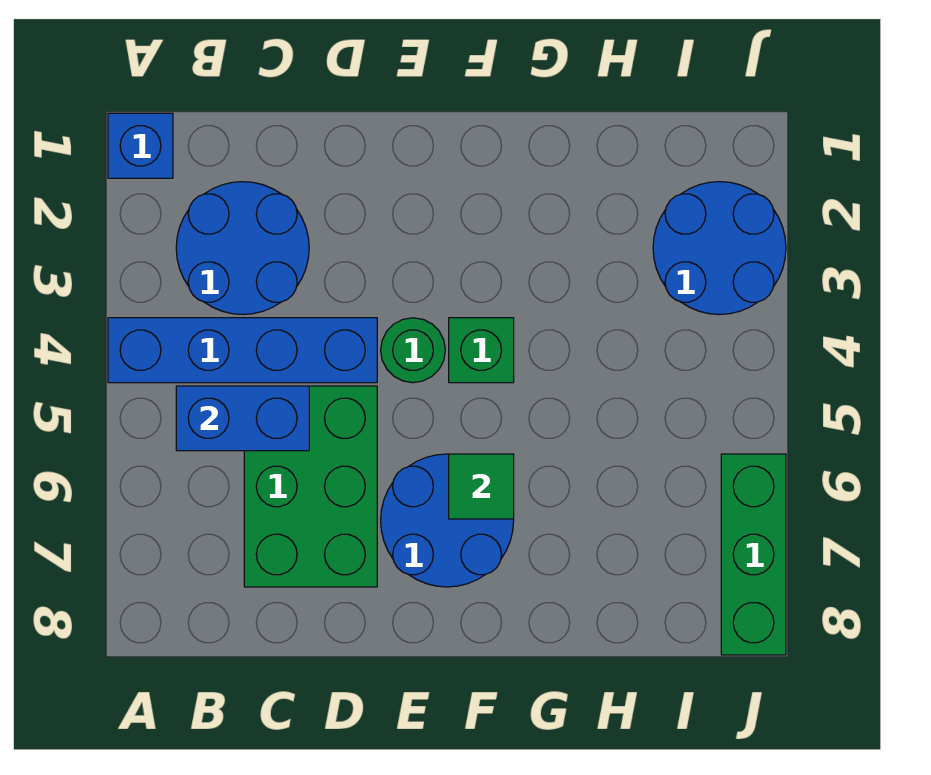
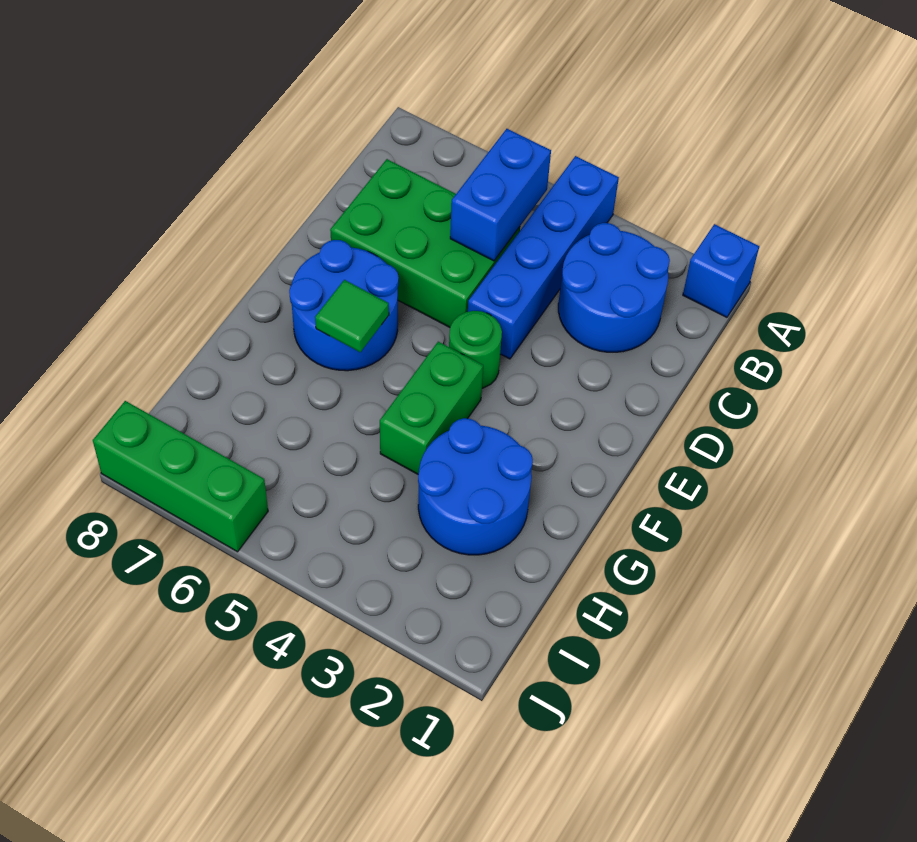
green 1x1 brick [449,318,514,383] -> green 1x2 brick [380,342,483,474]
blue 2x2 round brick [653,182,786,315] -> blue 2x2 round brick moved to [418,418,533,555]

